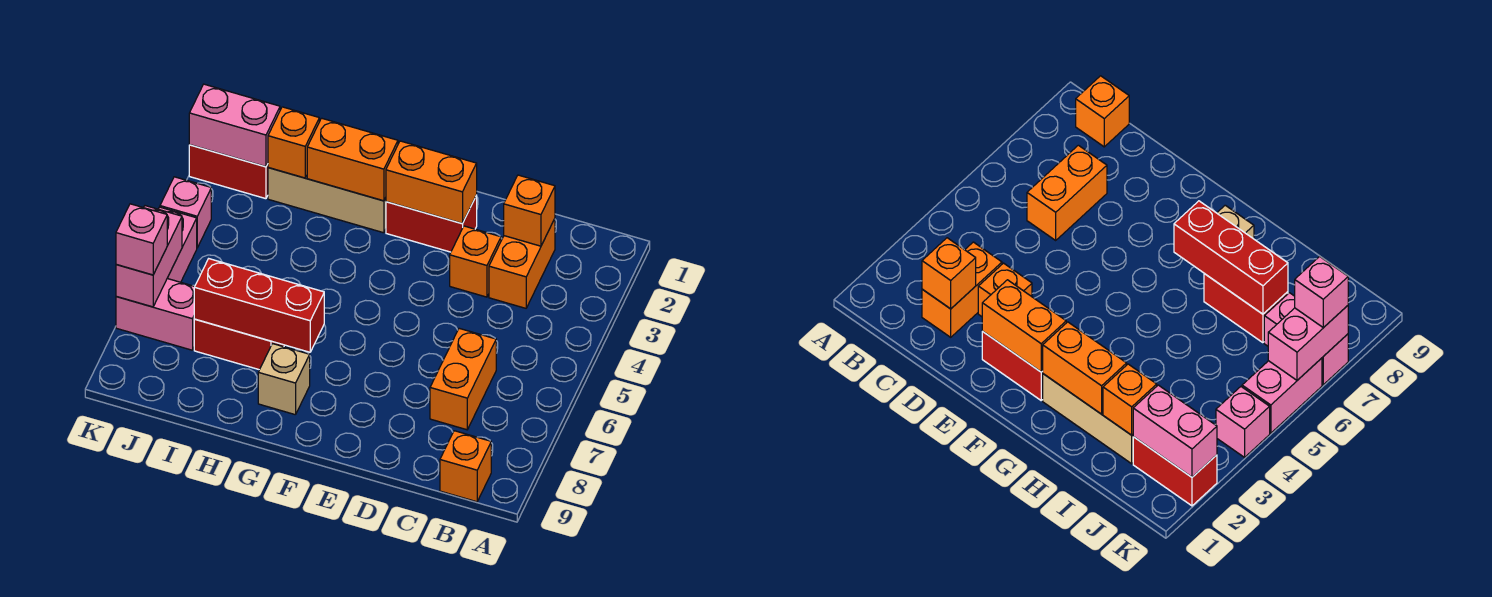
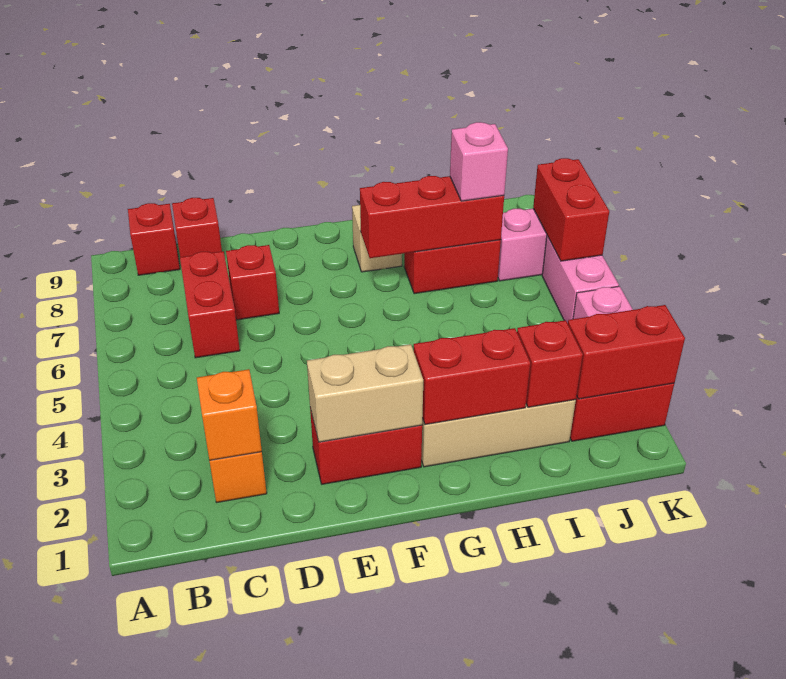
orange 1x1 brick [440,431,491,502] -> red 1x1 brick [128,203,180,275]
orange 1x2 brick [430,328,496,430] -> red 1x2 brick [180,251,240,358]
none -> red 1x1 brick [172,198,222,257]
orange 1x1 brick [450,226,501,297] -> none
none -> red 1x1 brick [226,245,279,320]
orange 1x2 brick [386,141,477,224] -> tan 1x2 brick [307,344,423,442]
orange 1x2 brick [307,118,398,201] -> red 1x2 brick [413,328,530,425]
orange 1x1 brick [268,107,319,178] -> red 1x1 brick [517,320,583,407]
pink 1x2 brick [189,84,280,167] -> red 1x2 brick [568,305,685,399]
pink 1x2 brick [116,206,182,307] -> red 1x2 brick [533,158,609,261]
pink 1x1 brick [116,204,167,275] -> pink 1x1 brick moved to [450,122,508,201]

